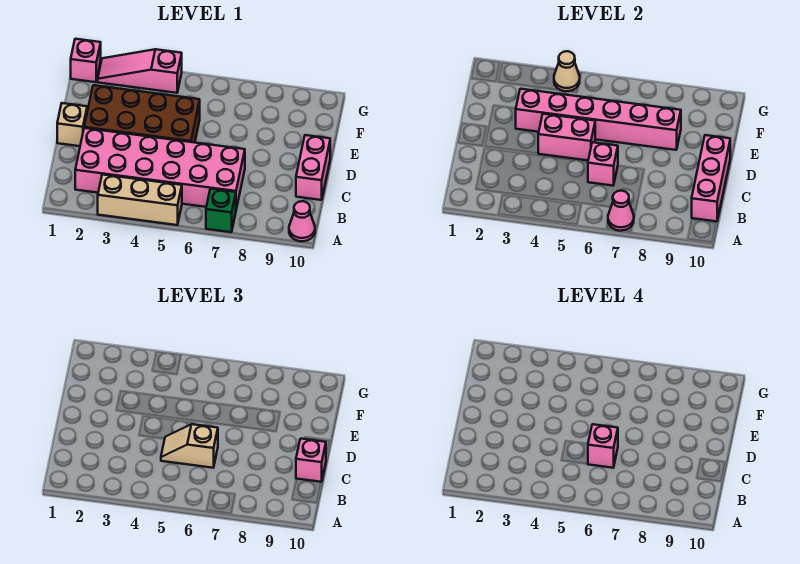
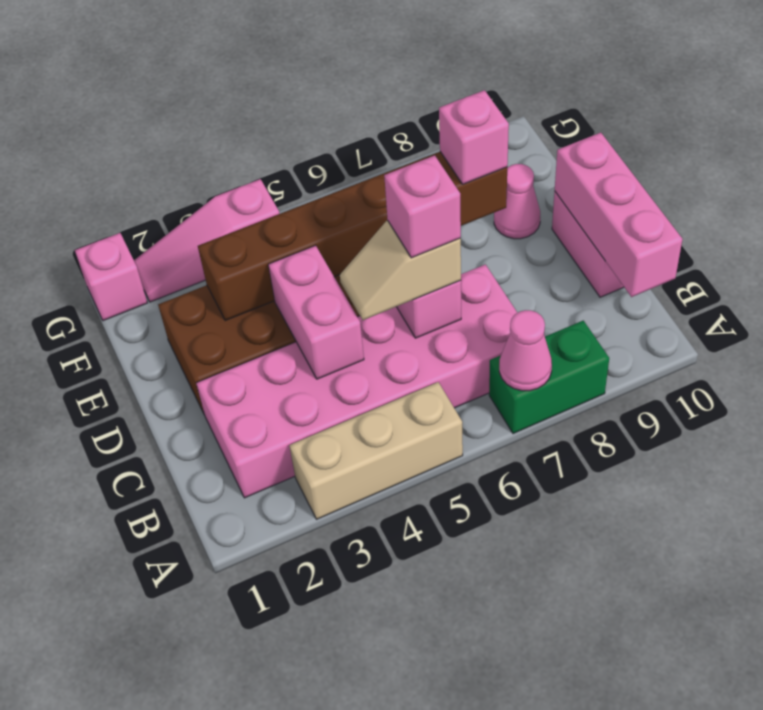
green 1x1 brick [206,189,236,232] -> green 1x2 brick [489,321,609,434]
pink 1x1 cone [289,201,315,241] -> pink 1x1 cone moved to [494,164,540,239]
pink 1x1 brick [296,439,326,482] -> pink 1x1 brick moved to [439,90,509,184]
tan 1x1 brick [57,103,87,146] -> none
pink 1x2 brick [538,114,595,160] -> pink 1x2 brick turned to [268,245,364,379]
pink 1x6 brick [516,89,681,150] -> brown 1x6 brick [198,152,507,321]
tan 1x1 cone [554,51,580,91] -> none

